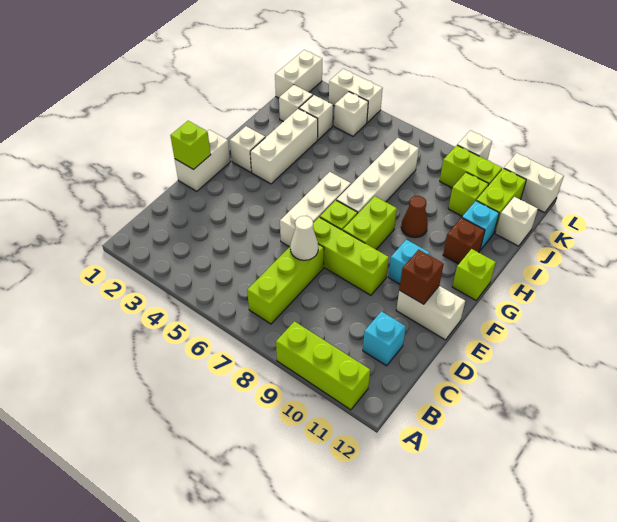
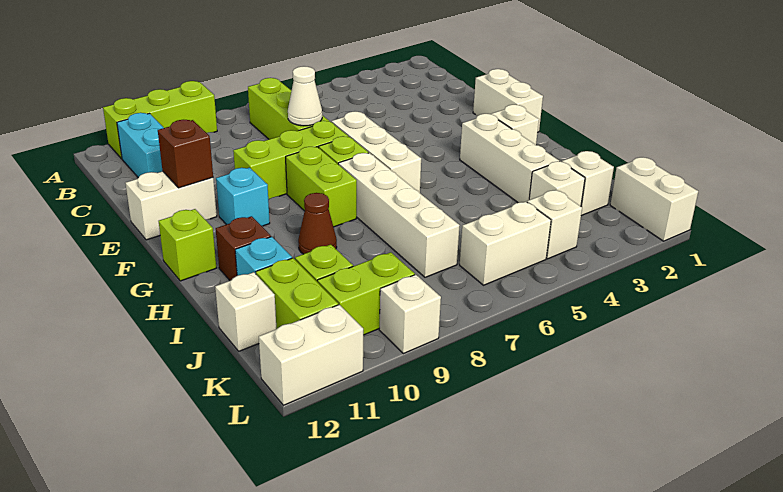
cyan 1x1 brick [363,311,406,366] -> cyan 1x2 brick [117,113,164,178]
lime 1x1 brick [170,121,211,170] -> none
white 1x2 brick [329,69,383,122] -> white 1x2 brick moved to [460,202,551,285]

